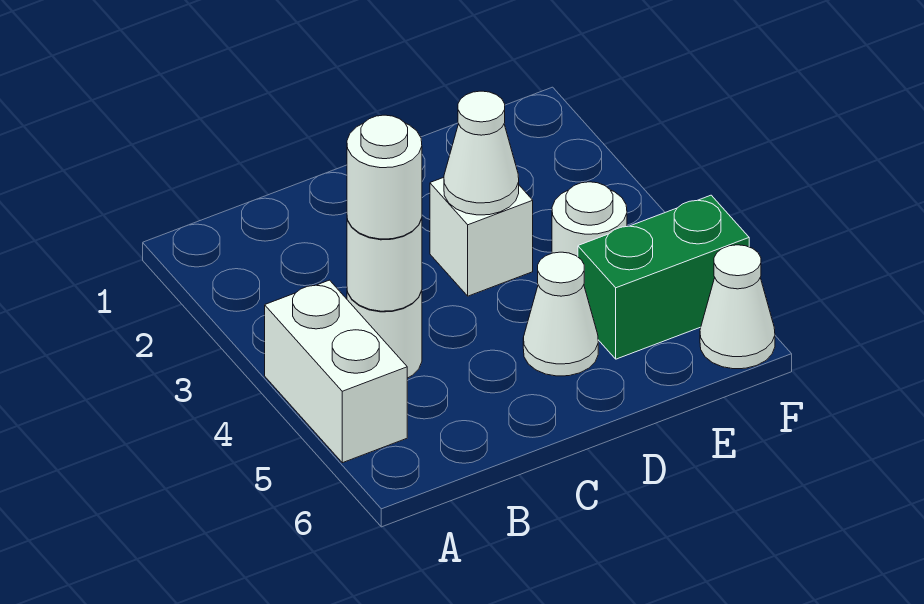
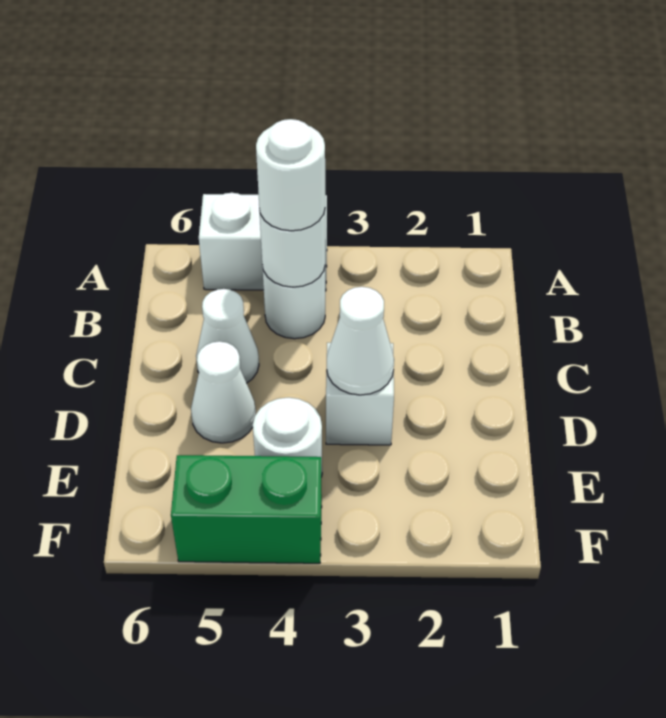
green 1x2 brick [578,195,749,359] -> green 1x2 brick turned to [171,455,322,563]
white 1x1 cone [700,245,775,369] -> white 1x1 cone moved to [196,289,259,383]

